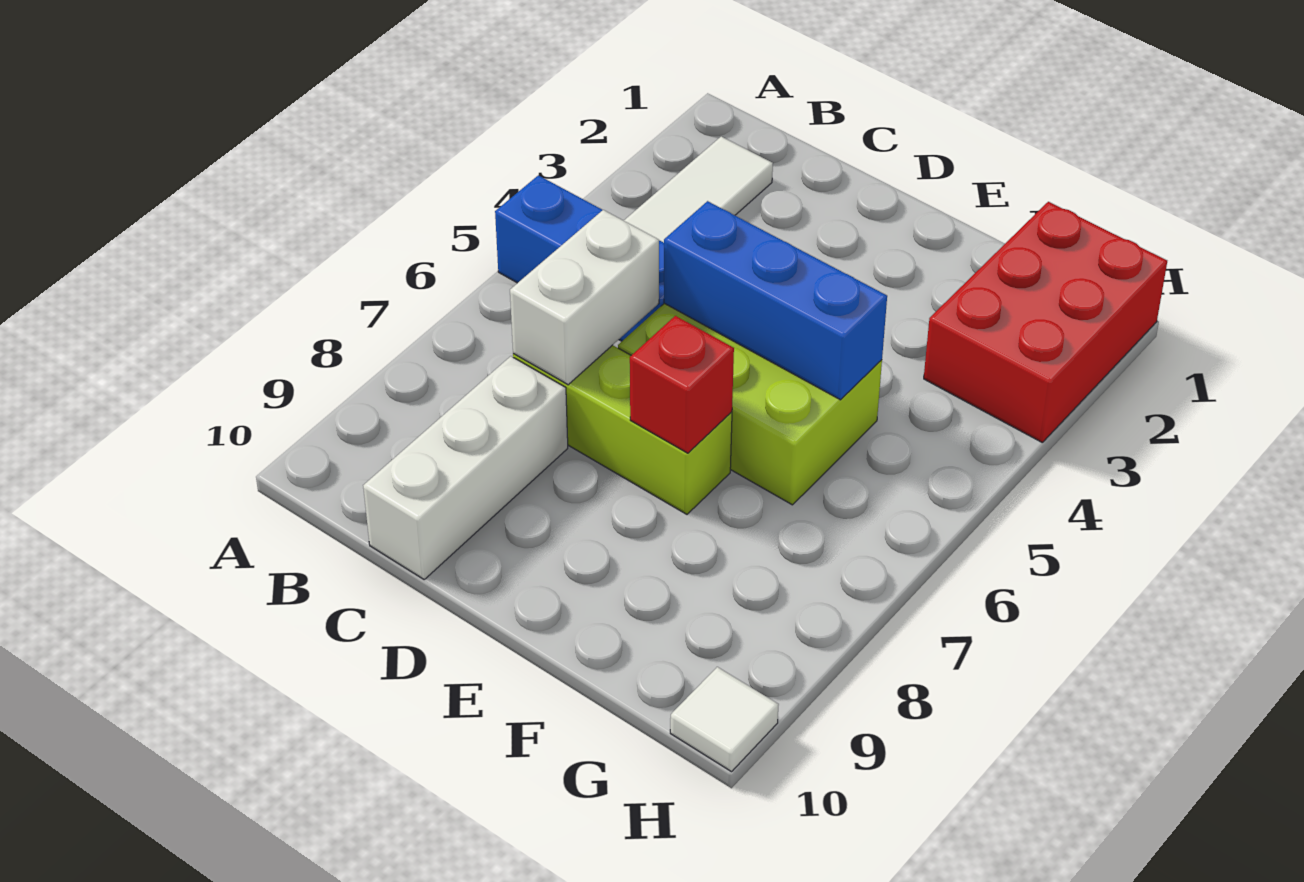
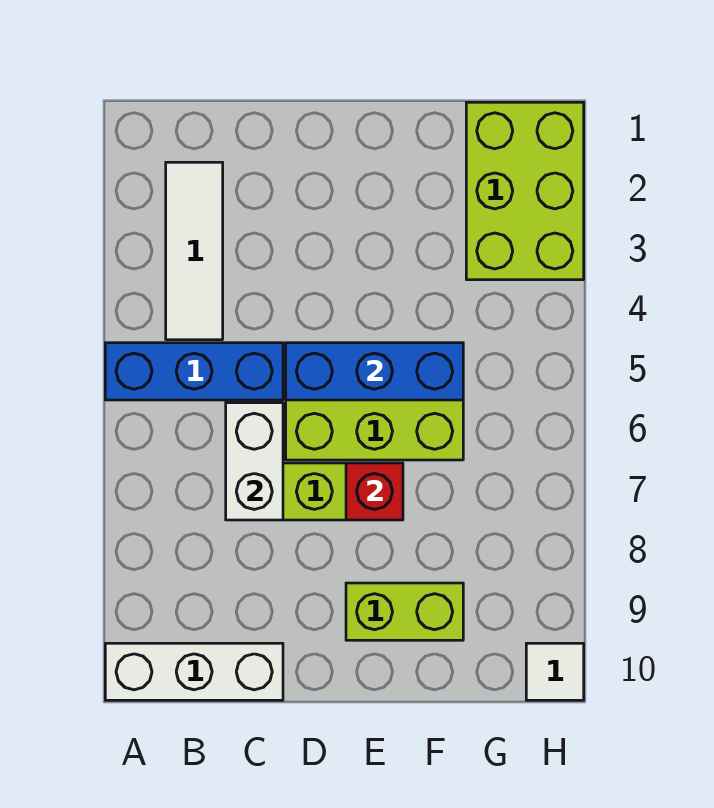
white 1x3 brick [363,356,568,579] -> white 1x3 brick turned to [105,643,283,700]
none -> lime 1x2 brick [346,583,463,640]
red 2x3 brick [924,202,1167,442] -> lime 2x3 brick [466,102,584,280]

